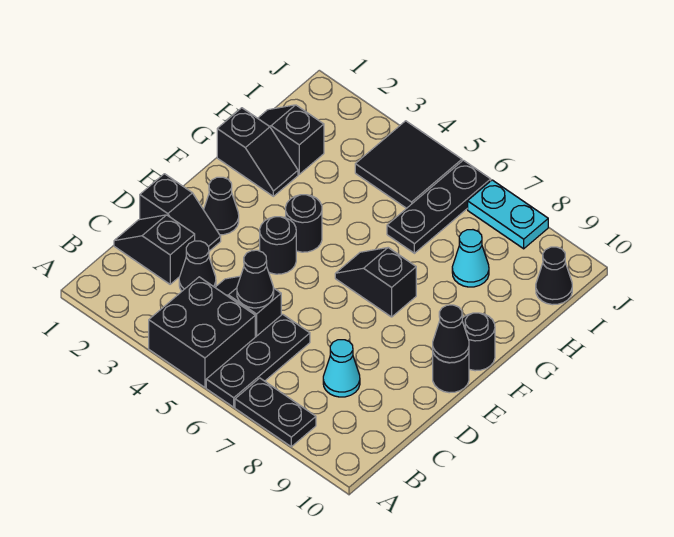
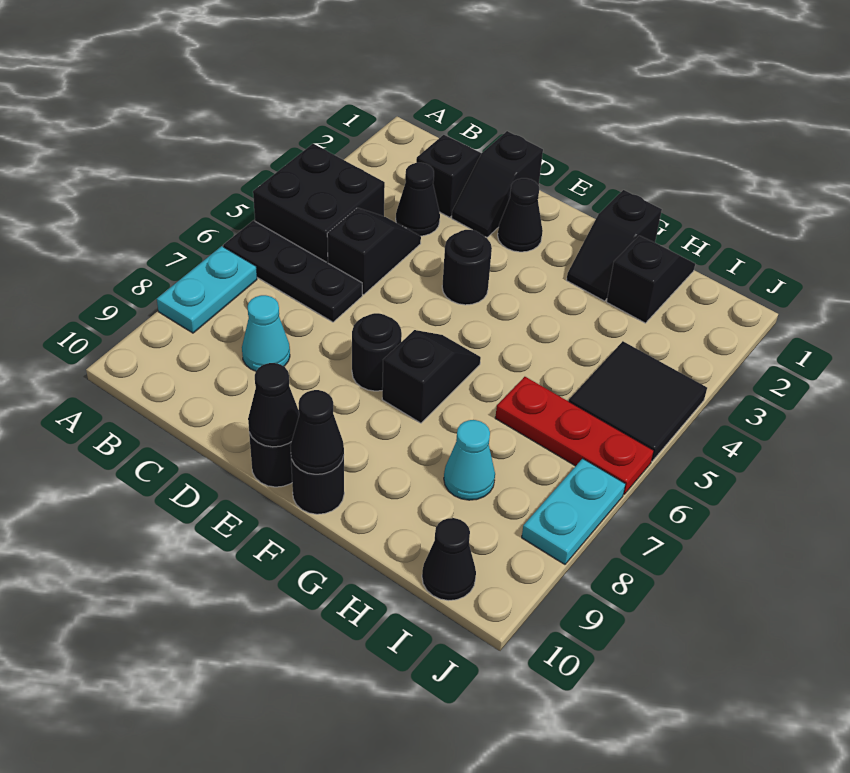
black 1x2 plate [235,378,316,447] -> cyan 1x2 plate [157,246,257,333]
black 1x1 cone [237,250,274,308] -> black 1x1 cone moved to [290,390,344,474]
black 1x1 round brick [286,195,322,252] -> black 1x1 round brick moved to [352,313,402,391]
black 1x3 plate [387,160,491,253] -> red 1x3 plate [495,377,654,494]

